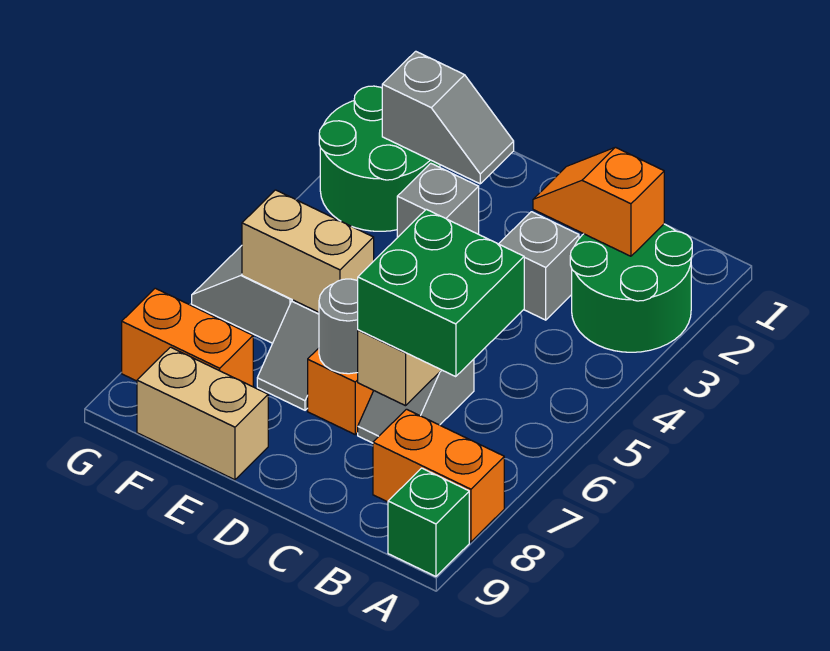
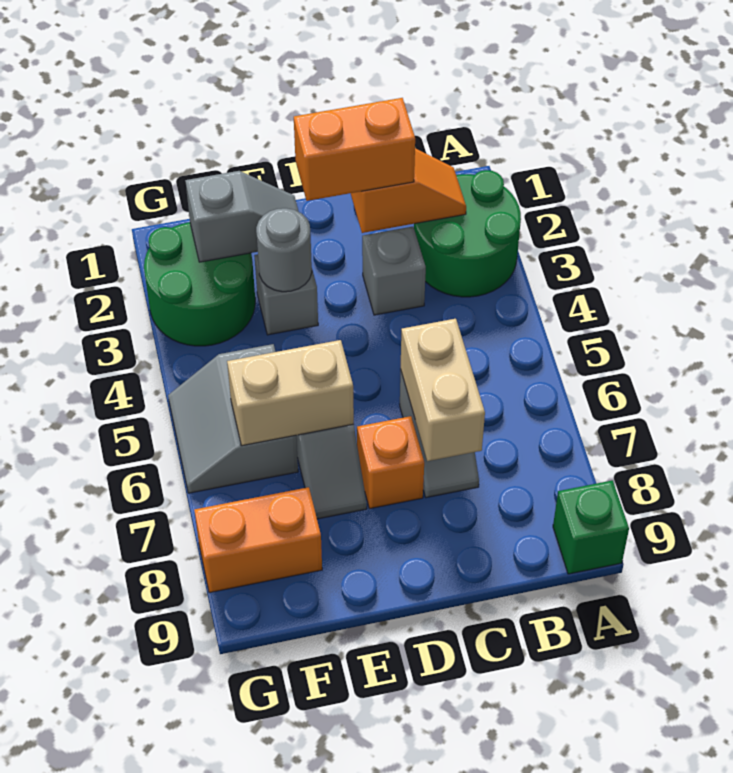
orange 1x2 brick [373,409,504,542] -> orange 1x2 brick moved to [294,98,415,201]
orange 1x2 slope [533,147,664,256] -> orange 1x2 slope turned to [351,148,466,233]
green 2x2 brick [358,209,524,377] -> none
grey 1x1 round brick [319,279,358,374] -> grey 1x1 round brick moved to [256,208,312,292]
tan 1x2 brick [137,347,268,480] -> none

